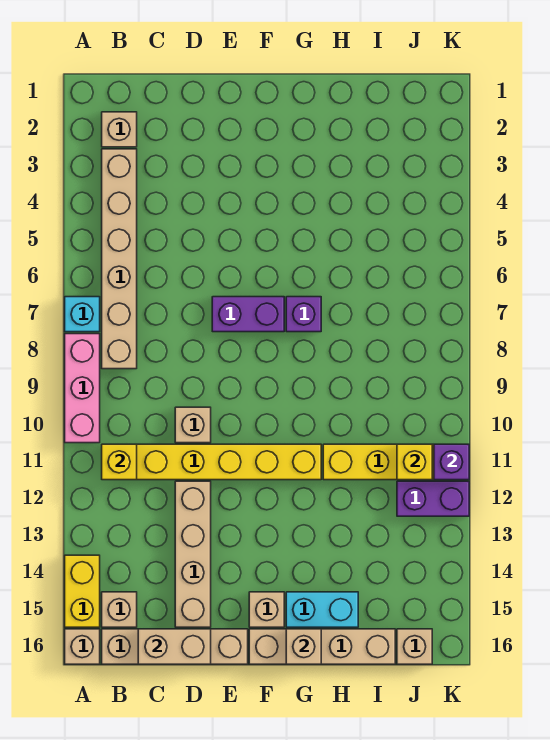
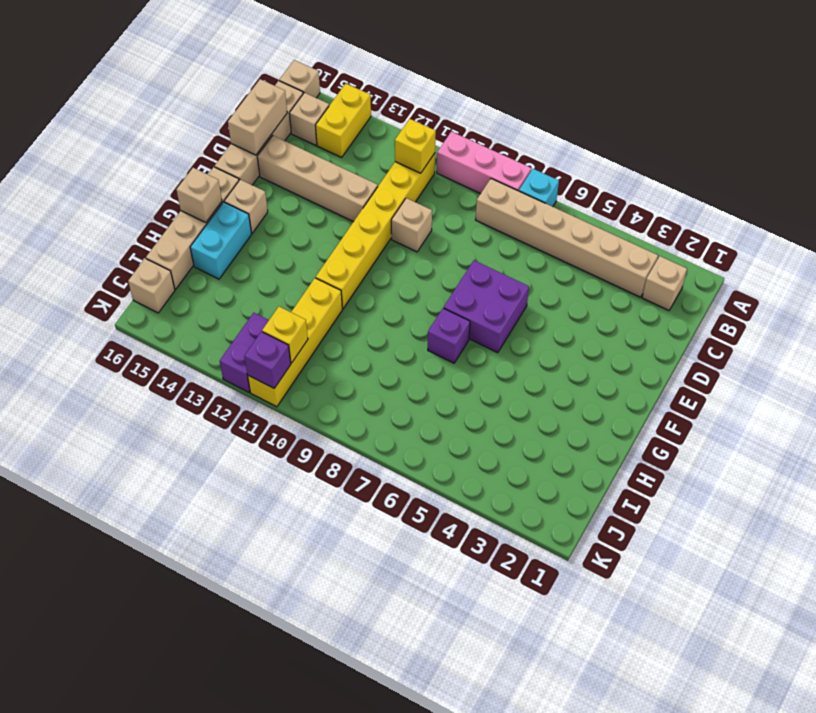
yellow 1x2 brick [65,555,100,627] -> yellow 1x2 brick turned to [315,84,371,157]
purple 1x2 brick [212,297,284,332] -> purple 2x2 brick [444,260,529,353]

